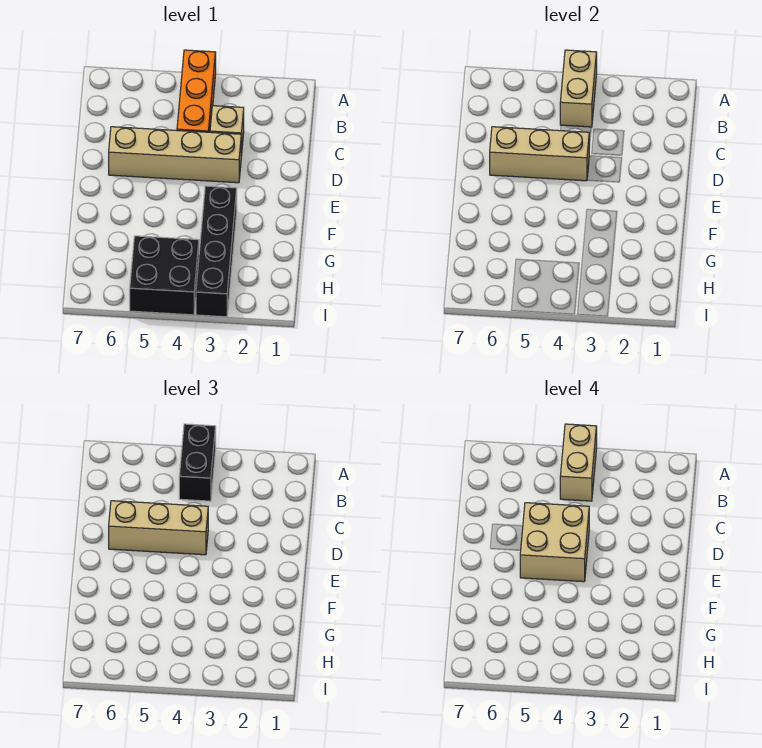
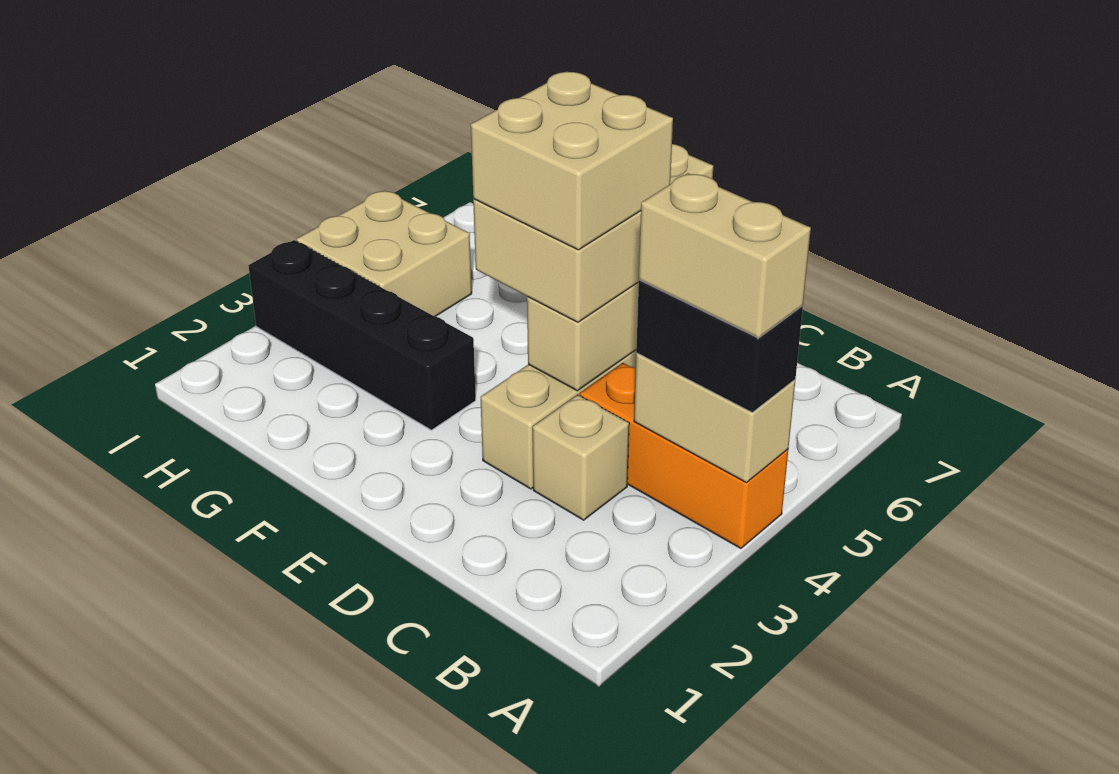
tan 1x3 brick [109,501,208,555] -> tan 2x3 brick [473,144,713,322]
black 2x2 brick [130,236,199,315] -> tan 2x2 brick [296,190,472,317]

